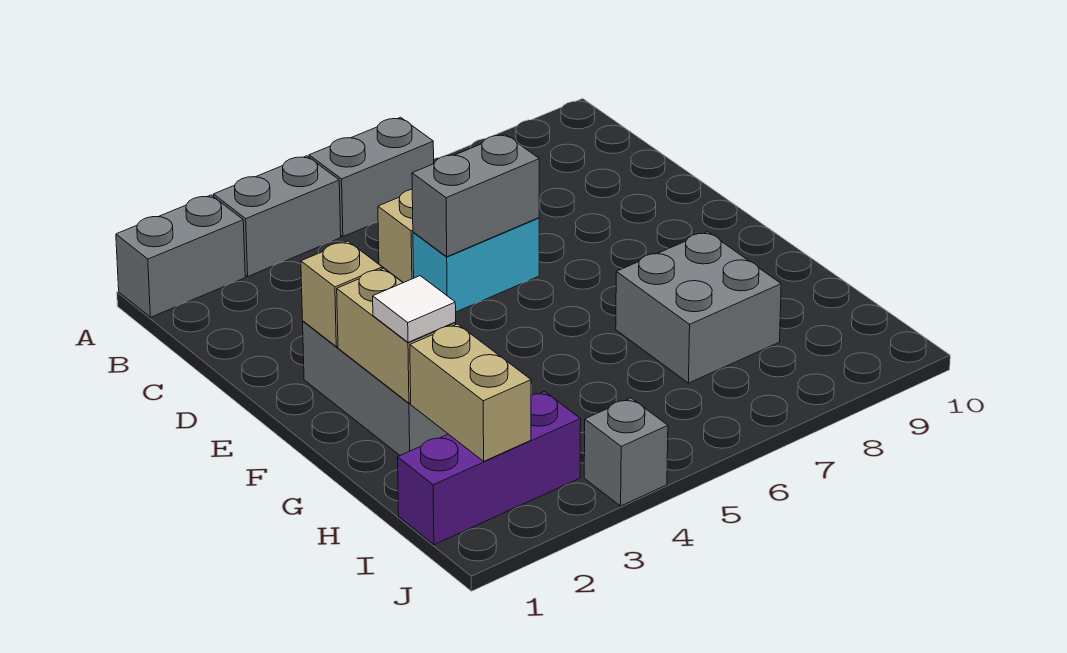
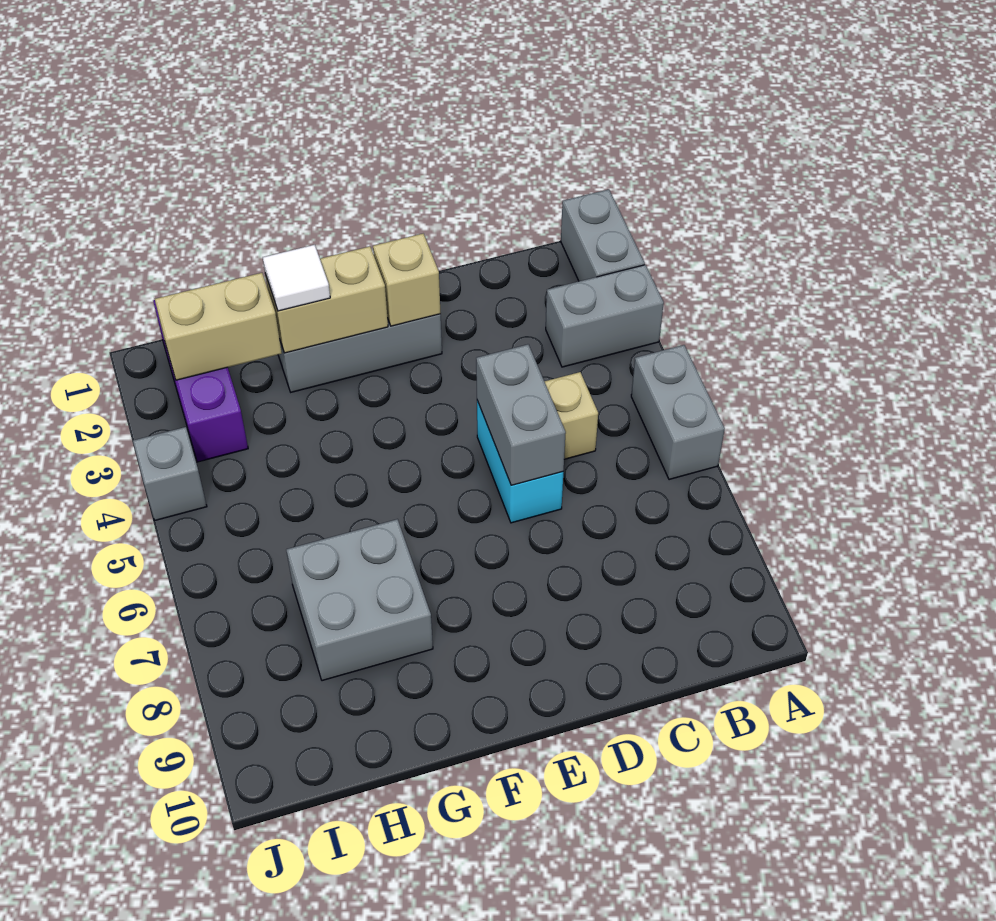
grey 1x2 brick [213,156,341,276] -> grey 1x2 brick turned to [546,265,664,367]

